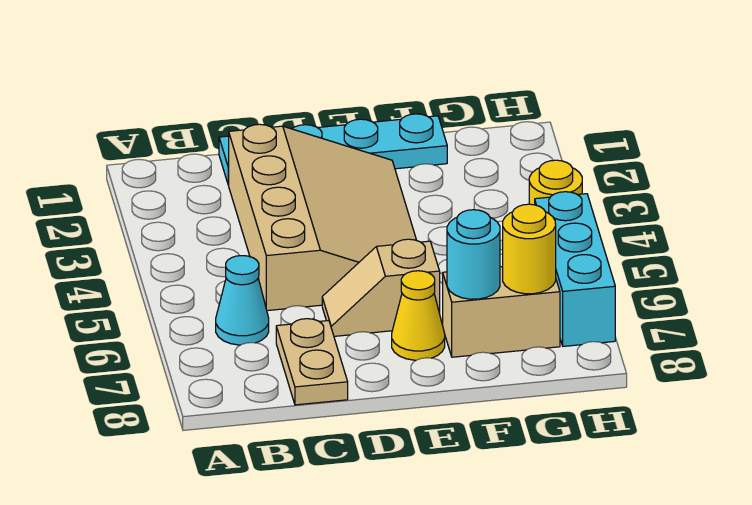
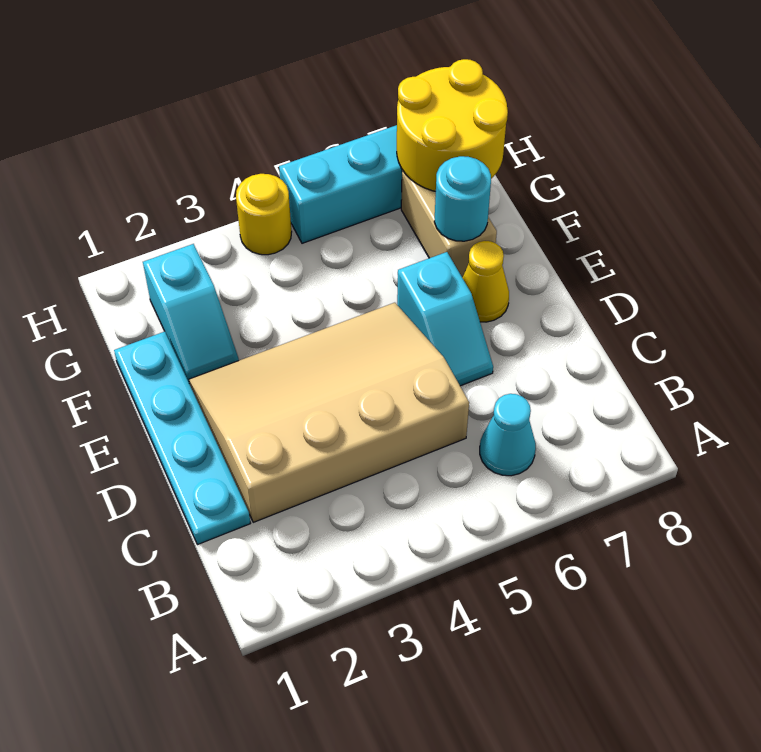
tan 1x2 plate [276,319,348,405] -> none
tan 1x2 slope [322,239,440,336] -> cyan 1x2 slope [397,252,493,386]
none -> cyan 1x2 slope [143,244,239,382]
yellow 1x1 round brick [503,204,556,294] -> yellow 2x2 round brick [397,59,508,191]

